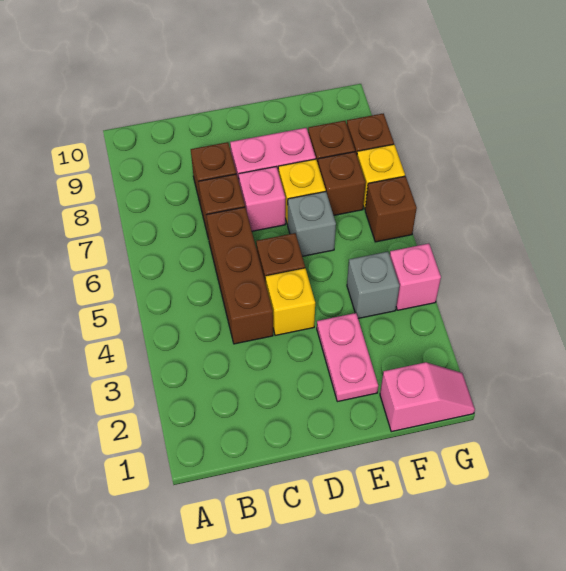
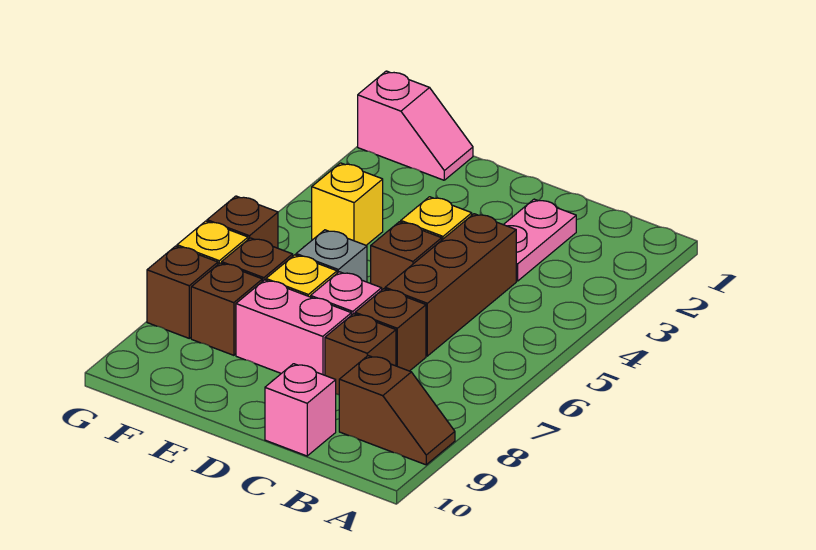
none -> brown 1x2 slope [339,356,455,465]
pink 1x2 plate [317,313,378,402] -> pink 1x2 plate moved to [504,199,576,281]
pink 1x2 slope [380,362,475,432] -> pink 1x2 slope turned to [358,71,473,180]
grey 1x1 brick [347,252,399,318] -> yellow 1x1 brick [312,163,383,245]
pink 1x1 brick [390,244,441,310] -> pink 1x1 brick moved to [265,364,336,456]

